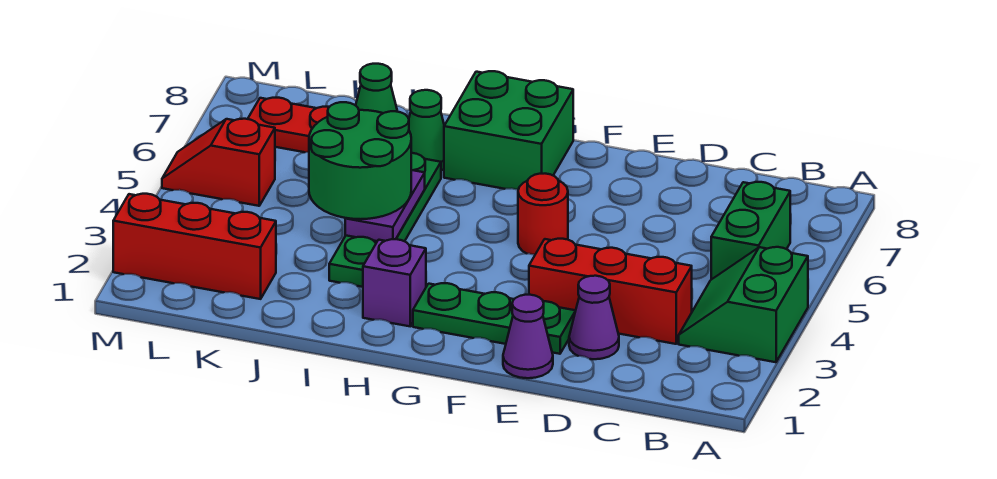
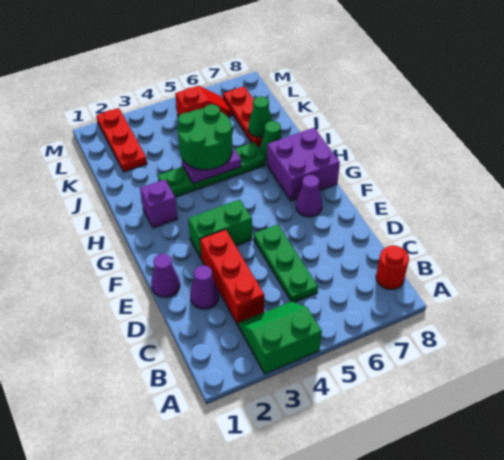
green 1x2 brick [711,182,790,280] -> green 1x2 brick moved to [188,199,252,258]
green 1x3 plate [413,283,576,354] -> green 1x3 plate moved to [254,225,318,302]
red 1x1 round brick [518,174,568,255] -> red 1x1 round brick moved to [376,246,409,289]
none -> purple 1x1 cone [296,175,322,217]
green 2x2 brick [444,71,573,190] -> purple 2x2 brick [267,128,340,201]
red 1x3 brick [113,194,276,299] -> red 1x3 plate [96,108,147,172]
red 1x2 slope [162,119,275,206] -> red 1x2 slope turned to [175,86,232,117]

